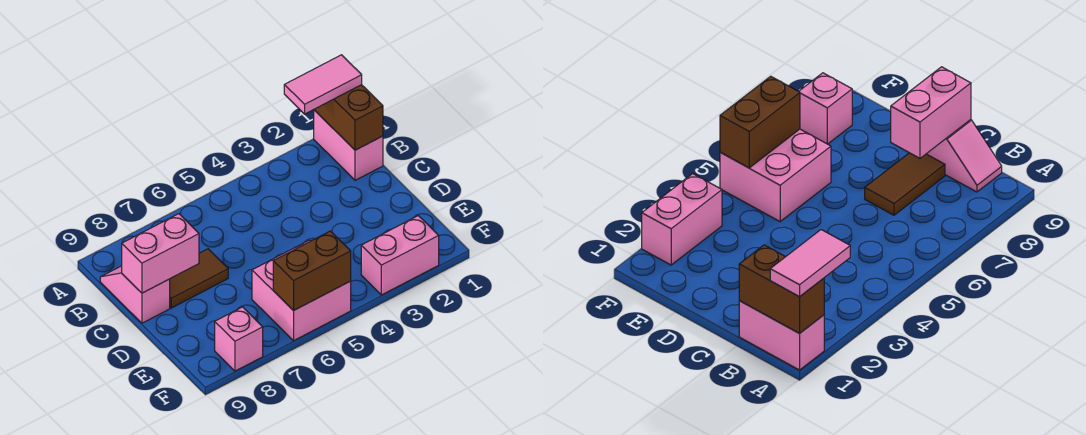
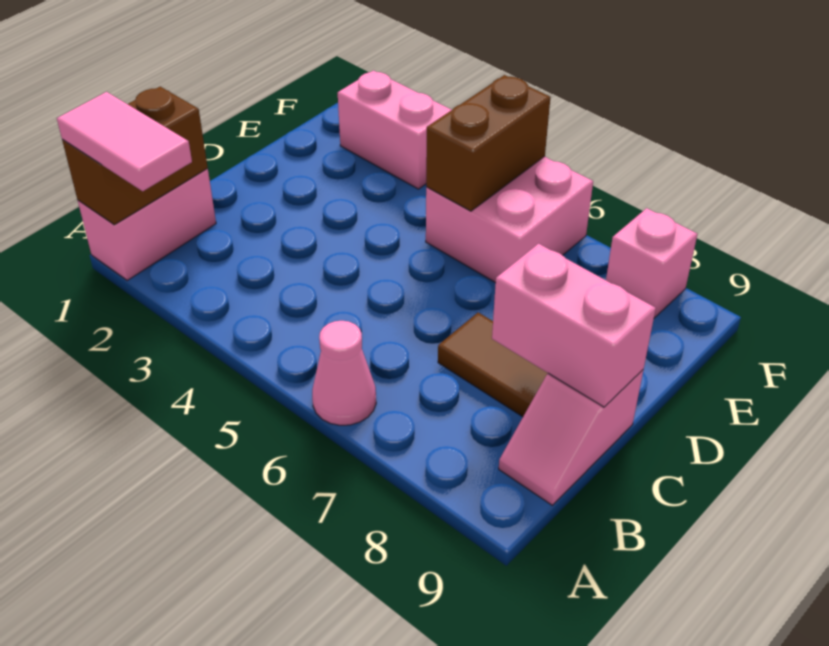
none -> pink 1x1 cone [312,321,376,425]
brown 1x2 brick [273,231,351,311] -> brown 1x2 brick turned to [426,75,551,211]

